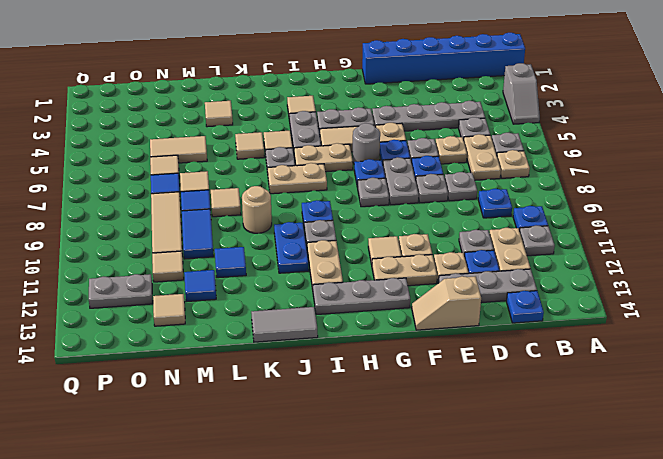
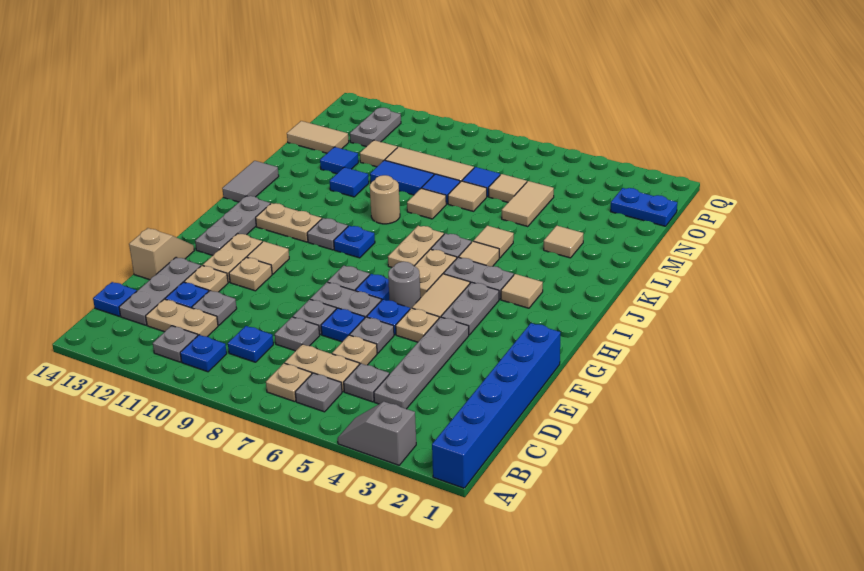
blue 1x2 plate [274,222,309,273] -> blue 1x2 plate moved to [610,188,677,226]
tan 1x1 tile [153,294,185,326] -> tan 1x2 tile [287,121,349,153]

